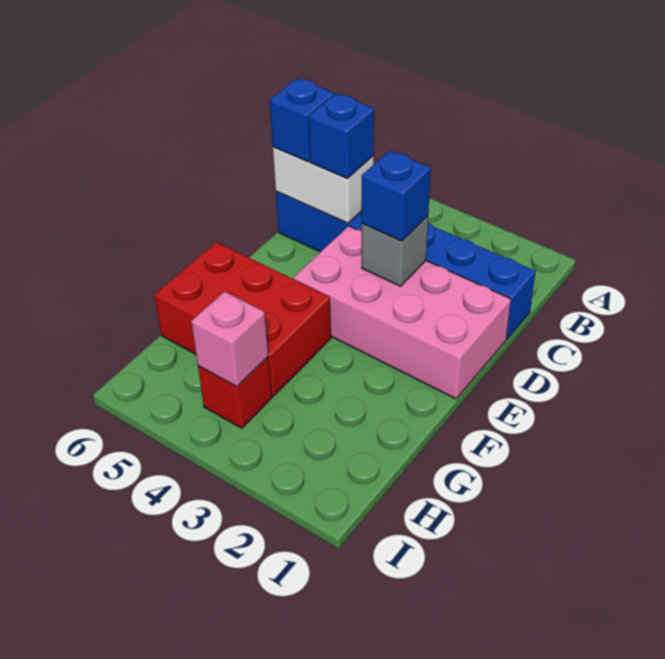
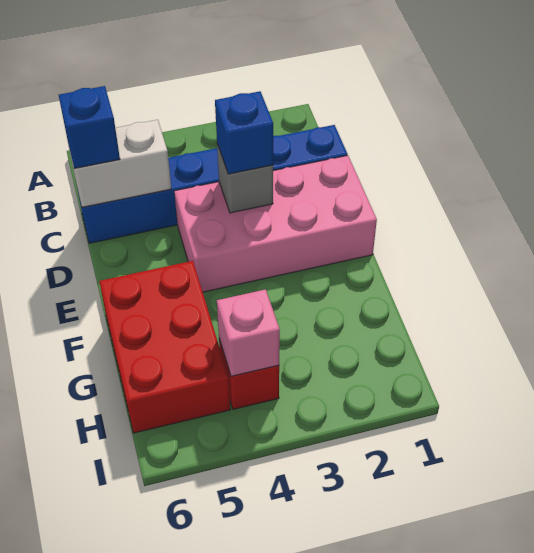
blue 1x1 brick [309,94,374,179] -> none
red 2x3 brick [154,242,331,396] -> red 2x3 brick turned to [99,261,230,433]

